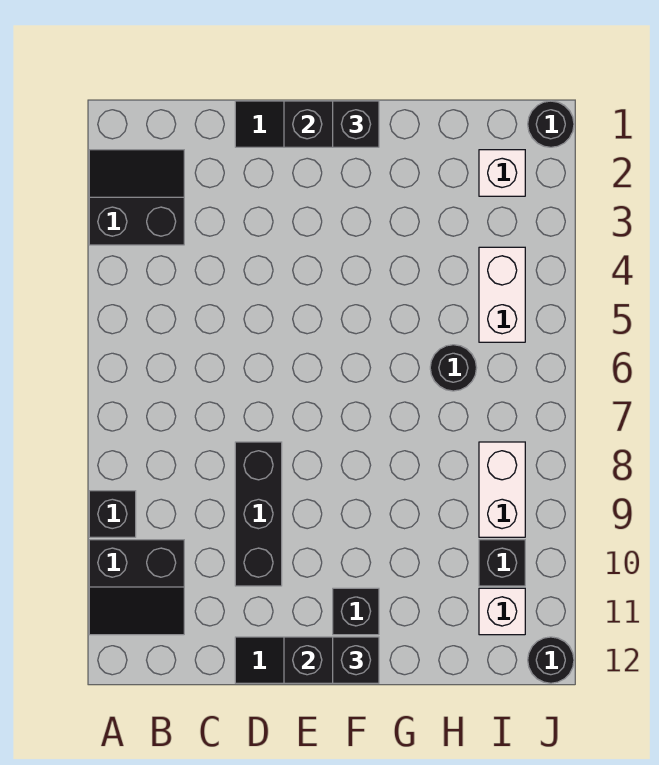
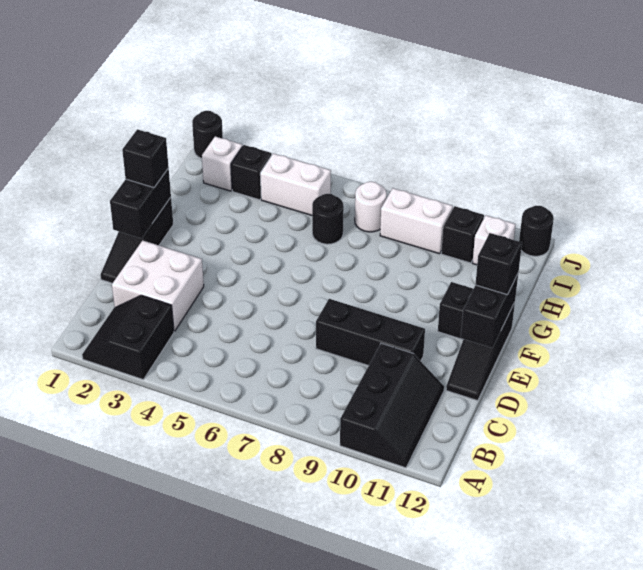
black 1x1 brick [89,491,136,537] -> black 1x1 brick moved to [231,145,272,200]
black 2x2 slope [89,540,184,635] -> black 2x3 slope [340,343,444,468]
none -> white 2x2 brick [112,240,204,331]
none -> white 1x1 round brick [355,182,387,232]

